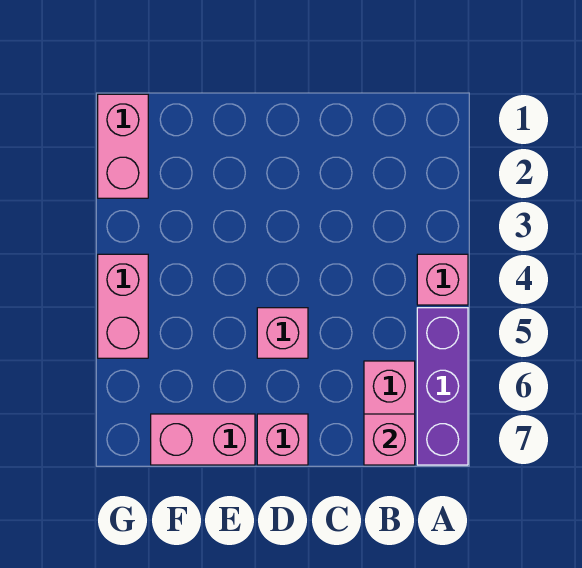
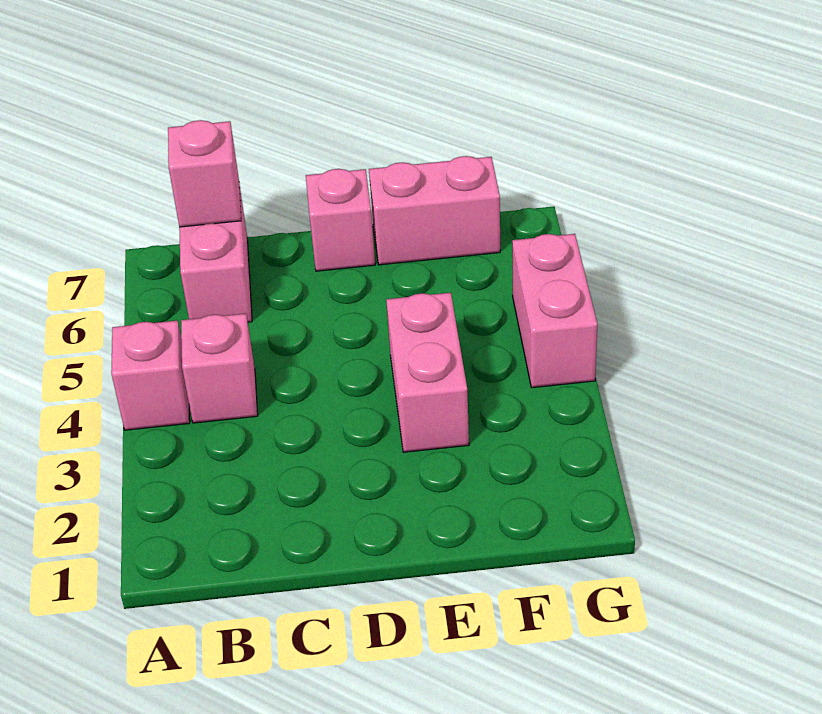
purple 1x3 brick [417,308,468,465] -> none
pink 1x1 brick [257,308,308,358] -> pink 1x1 brick moved to [181,314,258,423]
pink 1x2 brick [98,94,148,198] -> pink 1x2 brick moved to [386,293,469,452]

